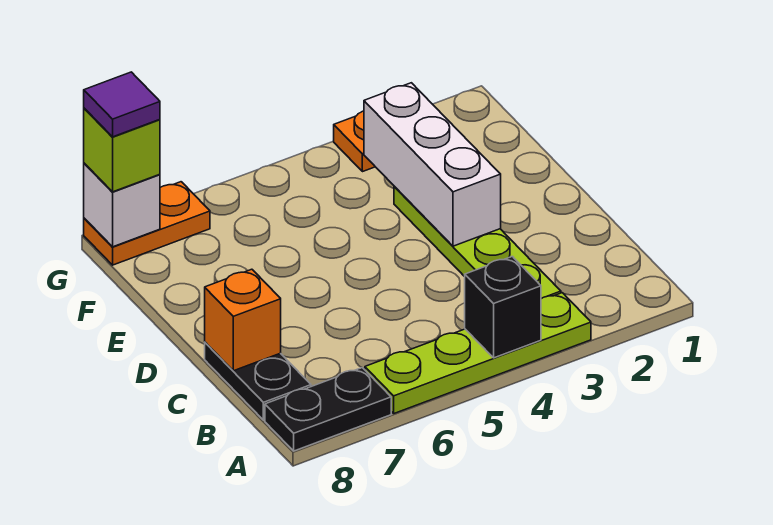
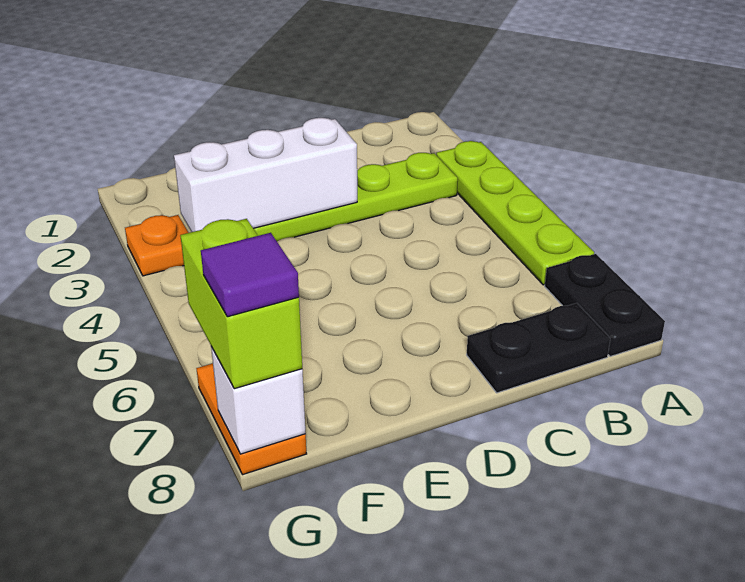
black 1x1 brick [465,256,541,358] -> none
orange 1x1 brick [205,269,281,371] -> none
lime 1x1 brick [84,108,160,192] -> lime 1x2 brick [180,219,302,389]

